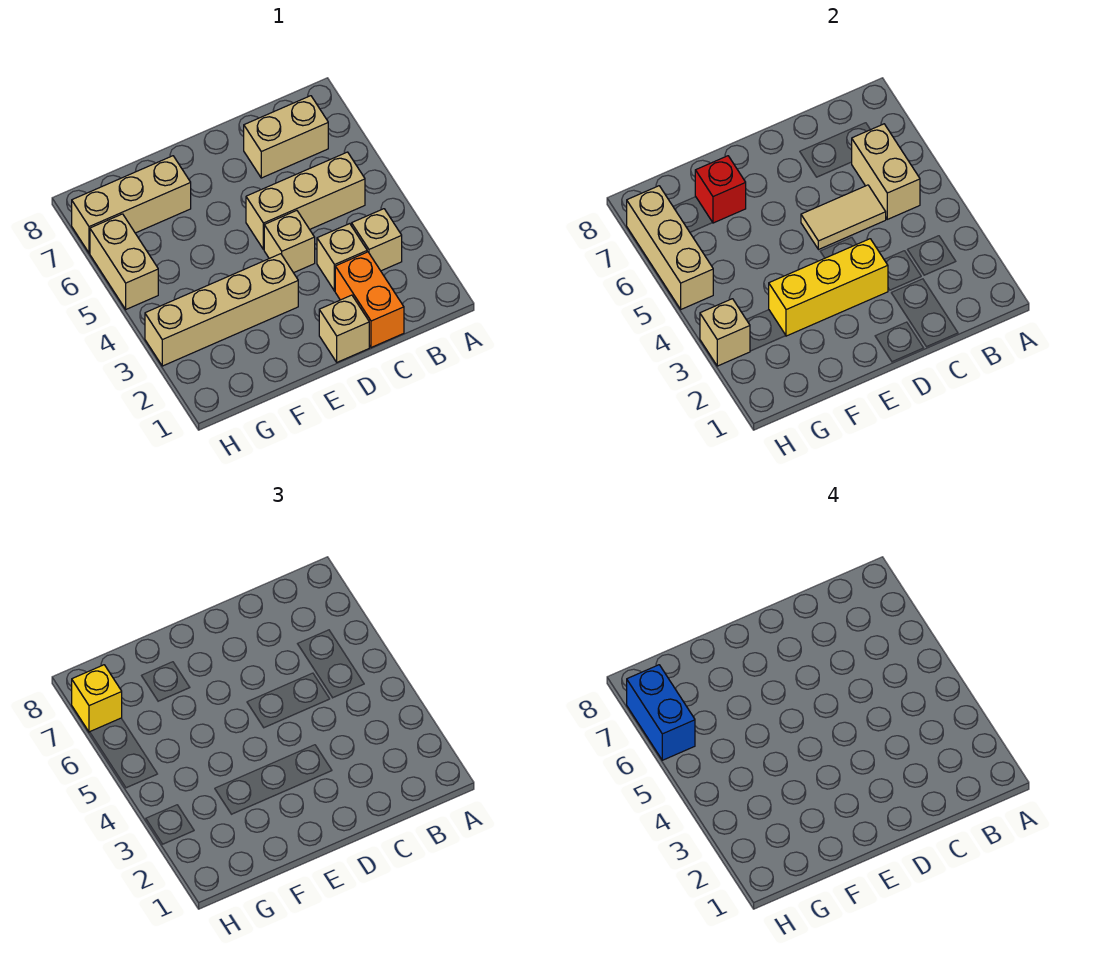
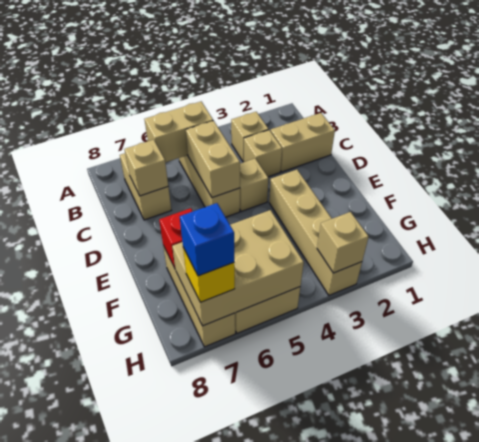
orange 1x2 brick [335,252,404,348] -> tan 1x2 brick [270,113,335,172]
tan 1x2 tile [801,185,886,250] -> tan 1x2 brick [186,121,240,198]
tan 1x1 brick [319,295,369,362] -> tan 1x1 brick moved to [124,140,168,196]
yellow 1x3 brick [769,239,888,336] -> none
tan 1x3 brick [627,186,713,309] -> tan 2x3 brick [172,210,304,326]
blue 1x2 brick [627,665,695,760] -> blue 1x1 brick [180,203,234,276]

